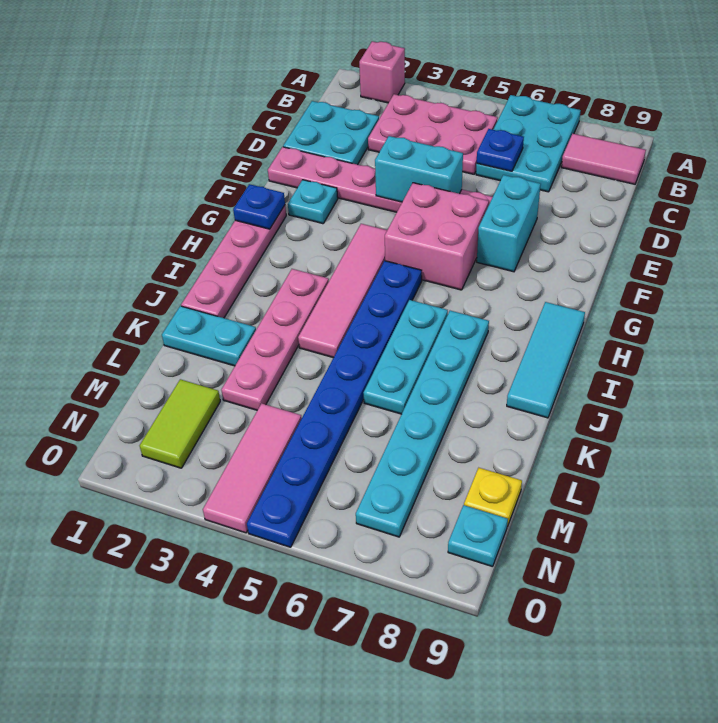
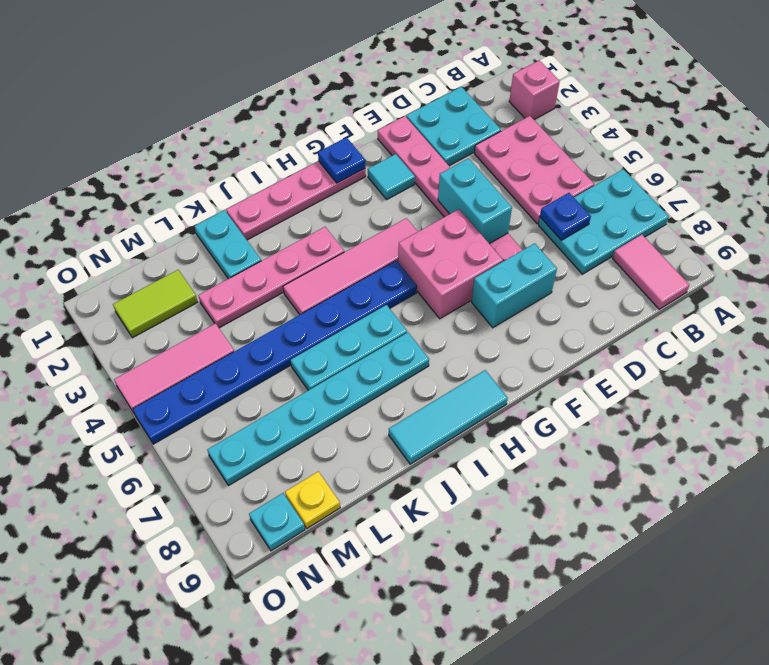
cyan 1x1 plate [288,180,338,224] -> cyan 1x1 tile [368,154,415,199]

